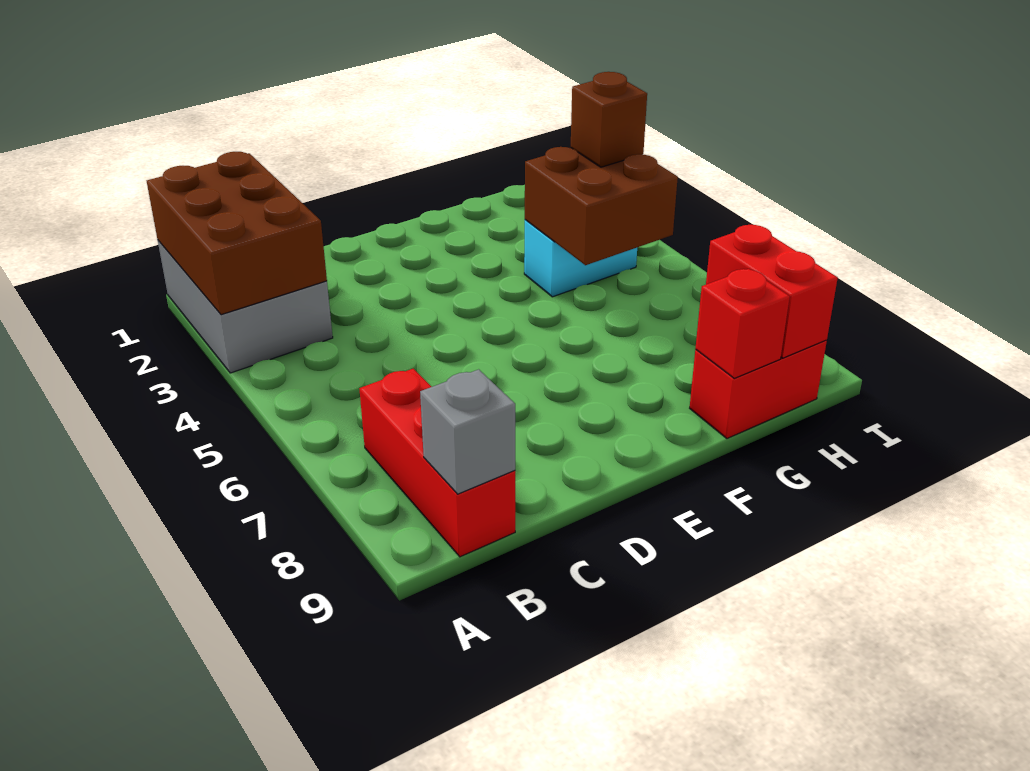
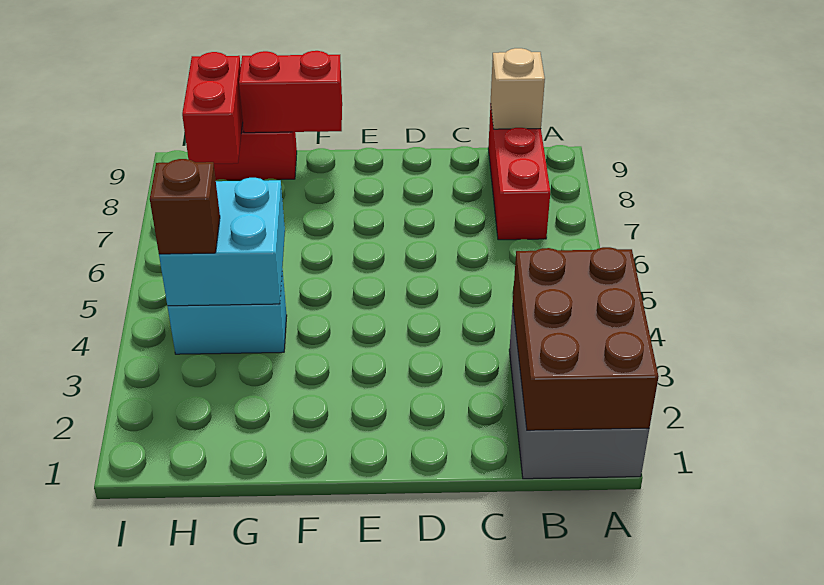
grey 1x1 brick [420,369,515,494] -> tan 1x1 brick [491,48,545,129]
brown 2x2 brick [525,147,678,265] -> cyan 2x2 brick [159,178,285,306]
red 1x1 brick [695,269,790,378] -> red 1x2 brick [239,51,342,133]

